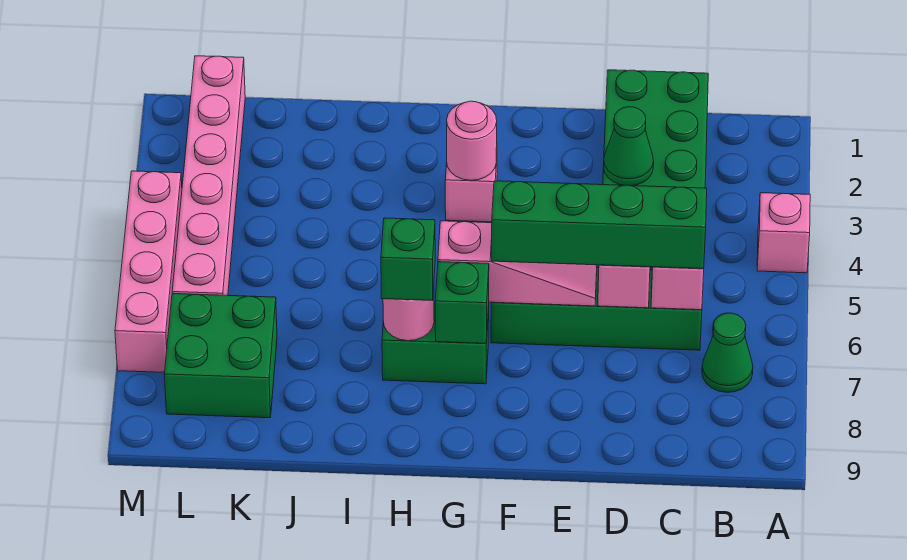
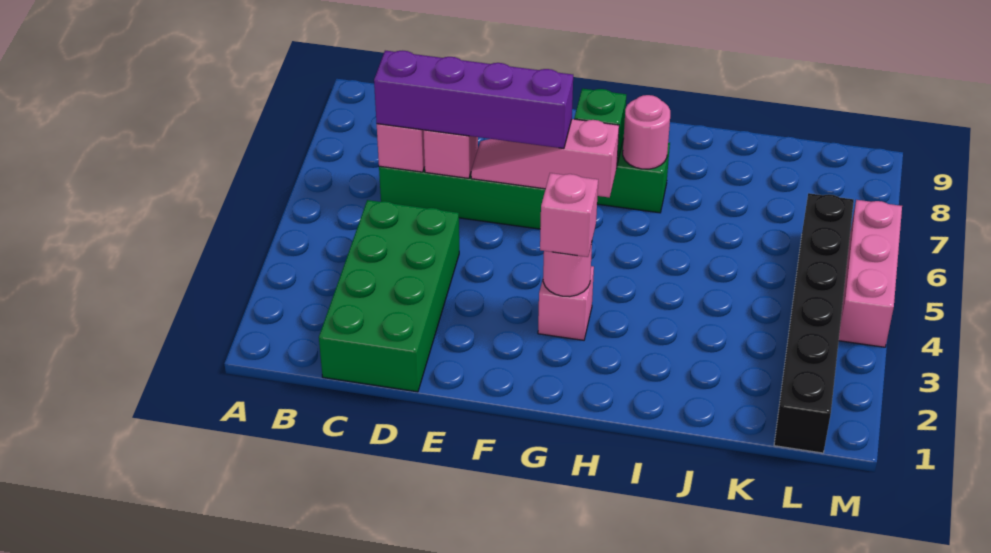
pink 1x1 brick [757,193,810,273] -> pink 1x1 brick moved to [540,173,598,257]
green 1x1 cone [702,313,753,392] -> none
green 1x4 brick [492,181,707,269] -> purple 1x4 brick [374,51,573,148]
green 1x1 cone [604,107,654,186] -> none
green 1x1 brick [381,218,435,300] -> none
green 2x2 brick [164,294,277,418] -> none
pink 1x6 brick [172,56,245,296] -> black 1x6 brick [774,193,854,453]
pink 1x4 brick [115,171,182,373] -> pink 1x3 brick [839,200,902,347]

